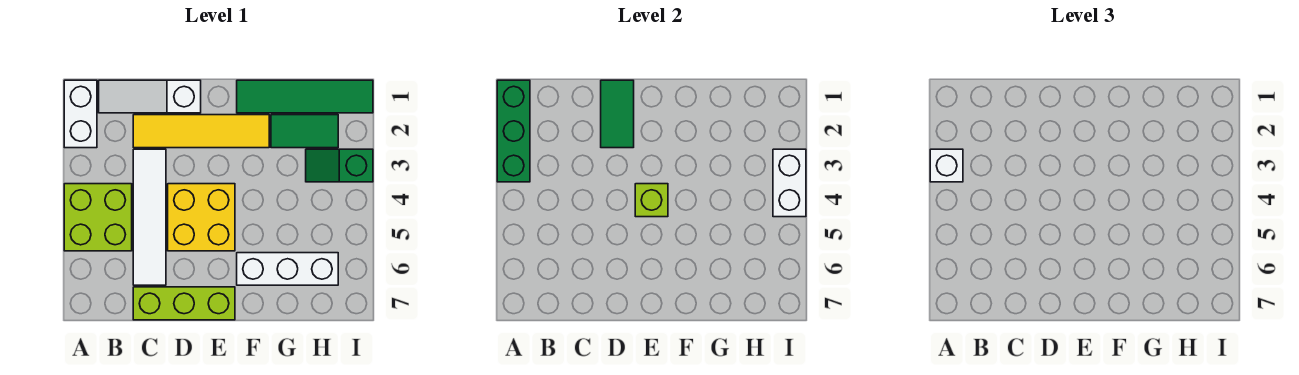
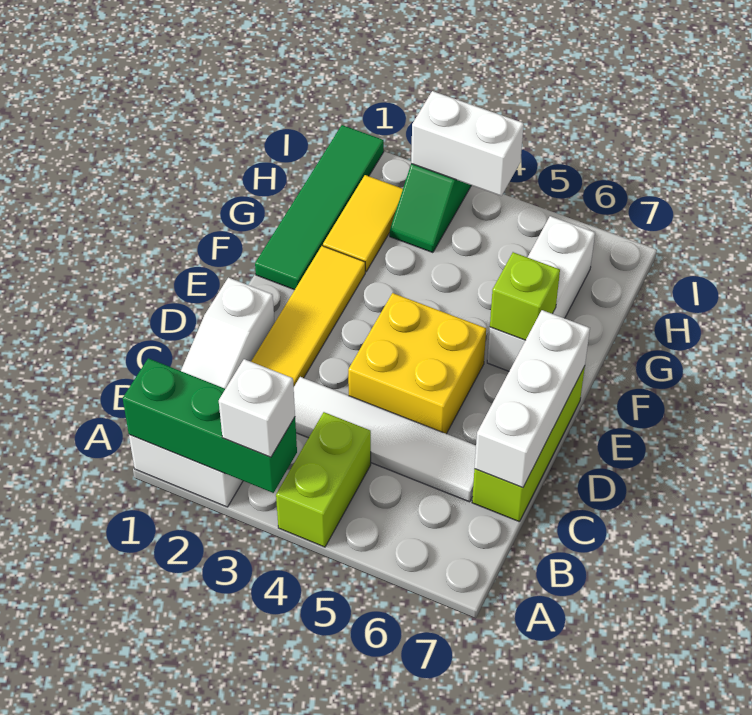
lime 2x2 brick [64,184,132,251] -> lime 1x2 brick [276,412,371,547]
none -> white 1x3 brick [475,310,590,487]
green 1x2 tile [601,80,634,148] -> none
lime 1x1 brick [635,184,668,217] -> lime 1x1 brick moved to [490,252,560,340]
green 1x2 tile [271,115,338,148] -> yellow 1x2 tile [323,175,403,272]

